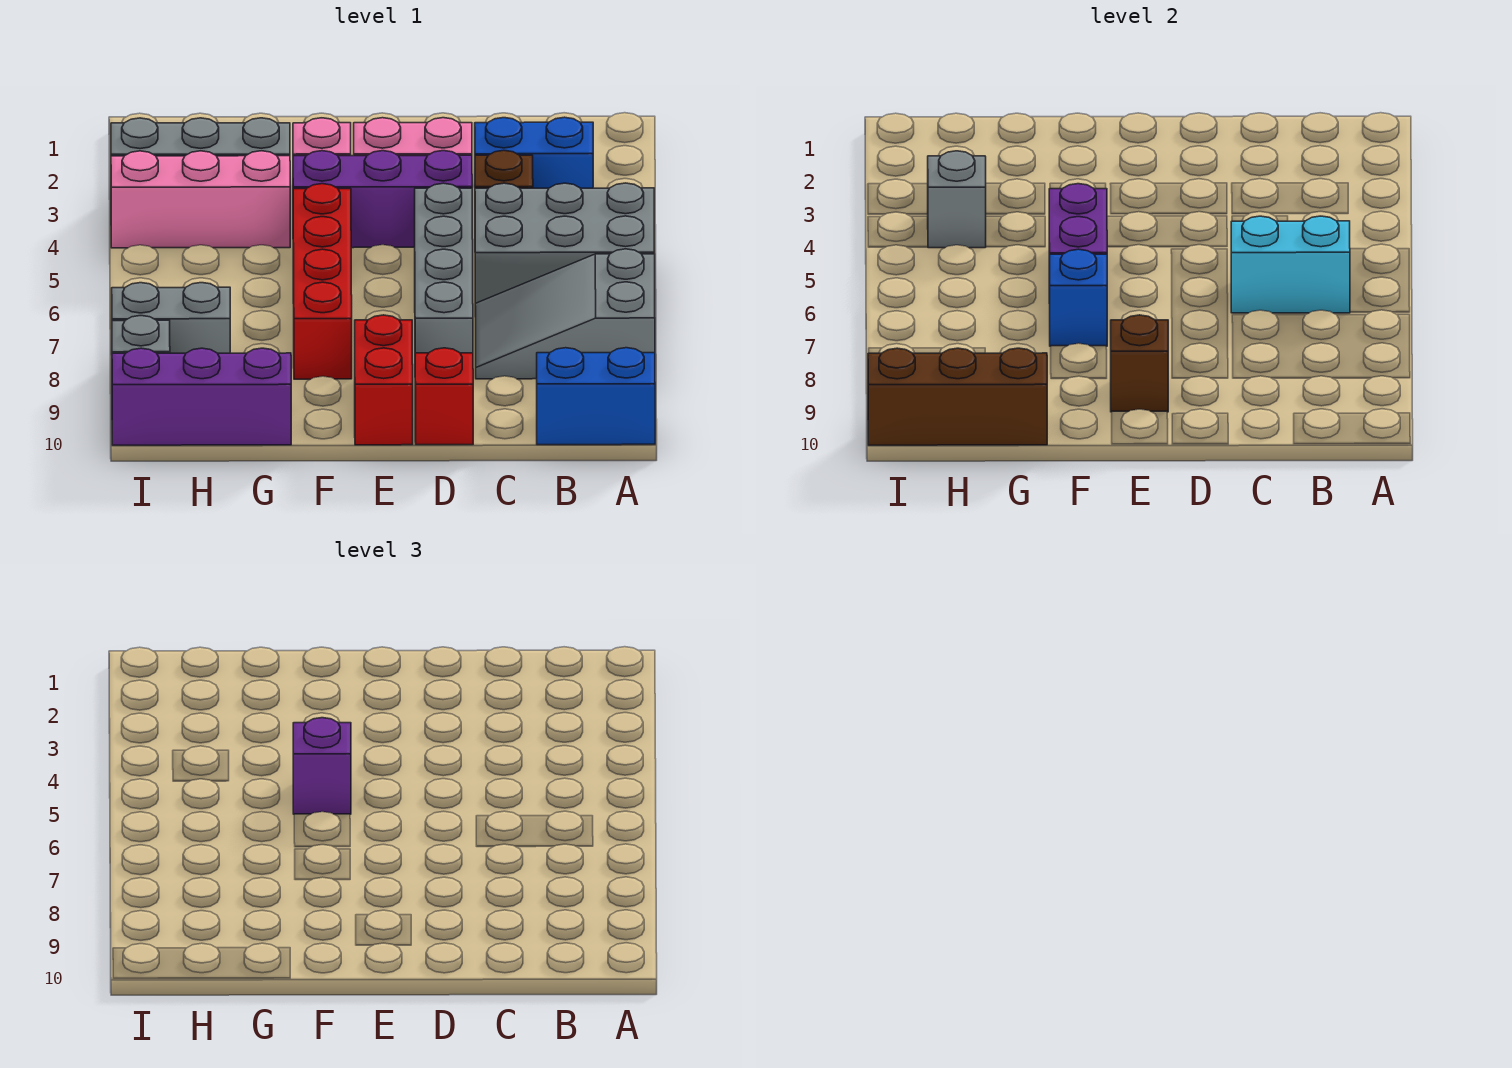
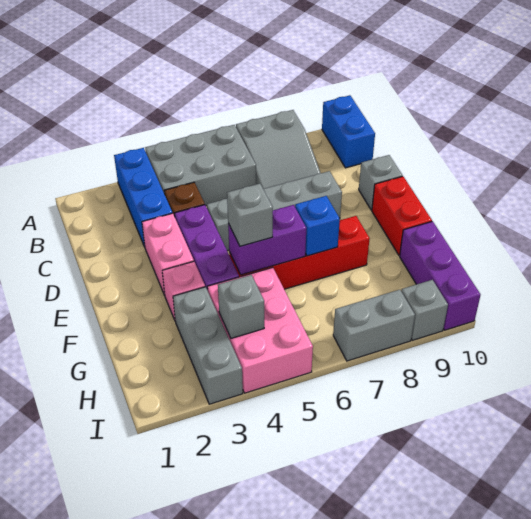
grey 2x3 brick [475,183,654,303] -> grey 2x3 brick turned to [145,125,256,206]
blue 1x2 brick [475,117,593,188] -> blue 1x3 brick [114,148,172,247]
cyan 1x2 brick [1231,216,1350,313] -> none
red 1x1 brick [415,348,473,445] -> grey 1x1 brick [359,155,403,210]
red 1x2 brick [355,315,413,445] -> red 1x2 brick turned to [372,176,432,255]
brown 1x1 brick [1111,315,1168,412] -> none
purple 1x1 brick [293,718,351,814] -> grey 1x1 brick [227,184,273,246]
pink 1x3 brick [111,151,290,248] -> pink 2x3 brick [207,267,313,393]
brown 1x3 brick [868,348,1047,445] -> none
grey 1x2 brick [112,283,230,353] -> grey 1x2 brick turned to [333,290,415,361]

